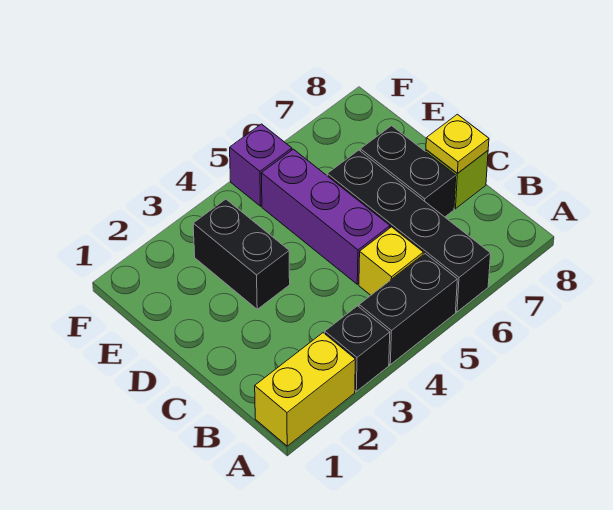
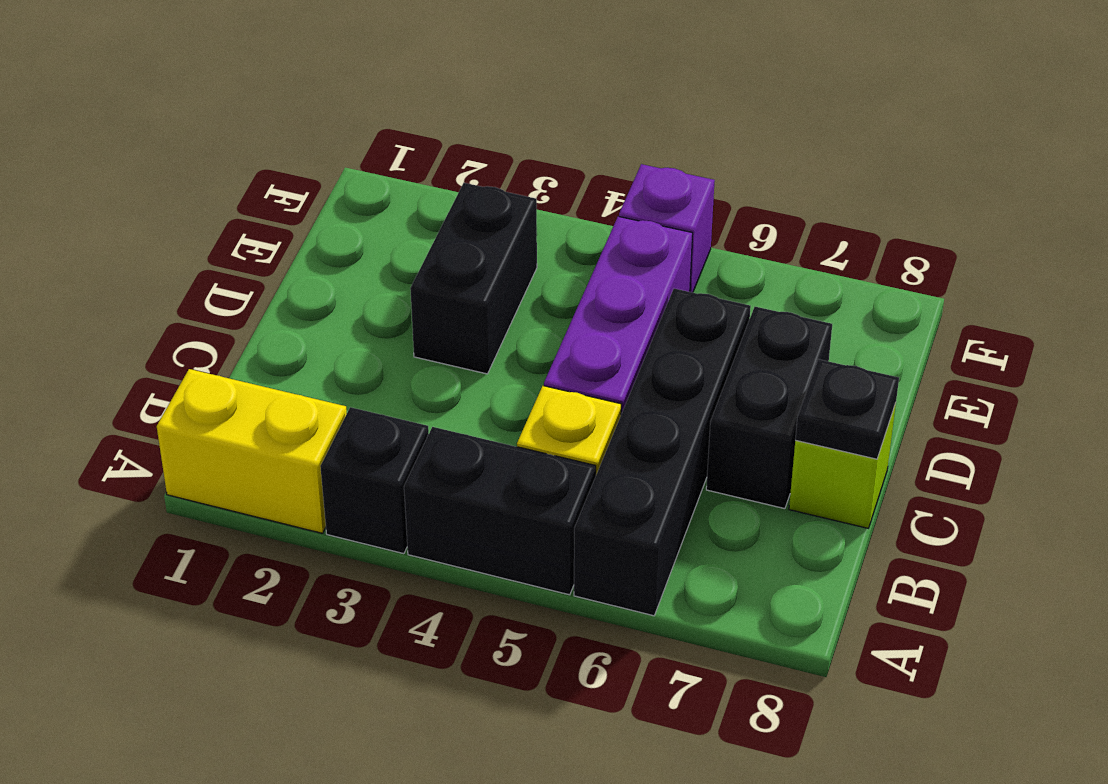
yellow 1x1 plate [426,114,489,174] -> black 1x1 plate [795,359,899,459]

